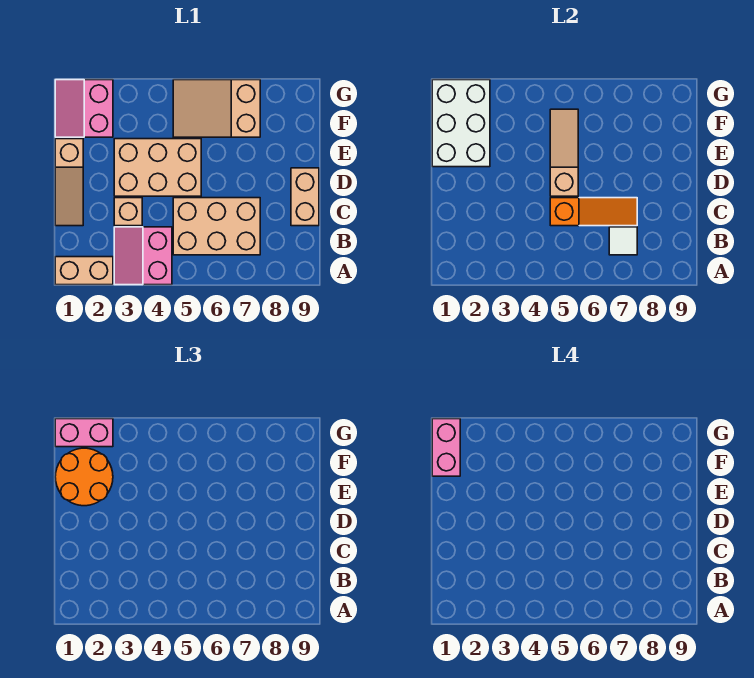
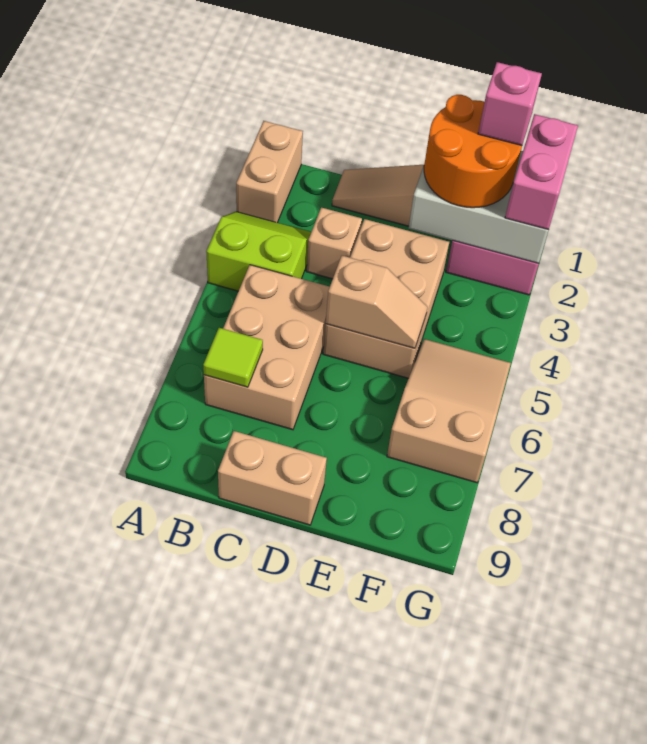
pink 2x2 slope [114,227,172,285] -> lime 2x2 slope [206,212,311,291]
white 1x1 tile [609,227,637,255] -> lime 1x1 tile [203,328,263,387]
orange 1x3 slope [550,198,637,226] -> none
tan 1x3 slope [550,109,578,196] -> tan 1x2 slope [326,256,428,348]
pink 1x2 brick [432,419,460,476] -> pink 1x1 brick [478,62,542,145]

